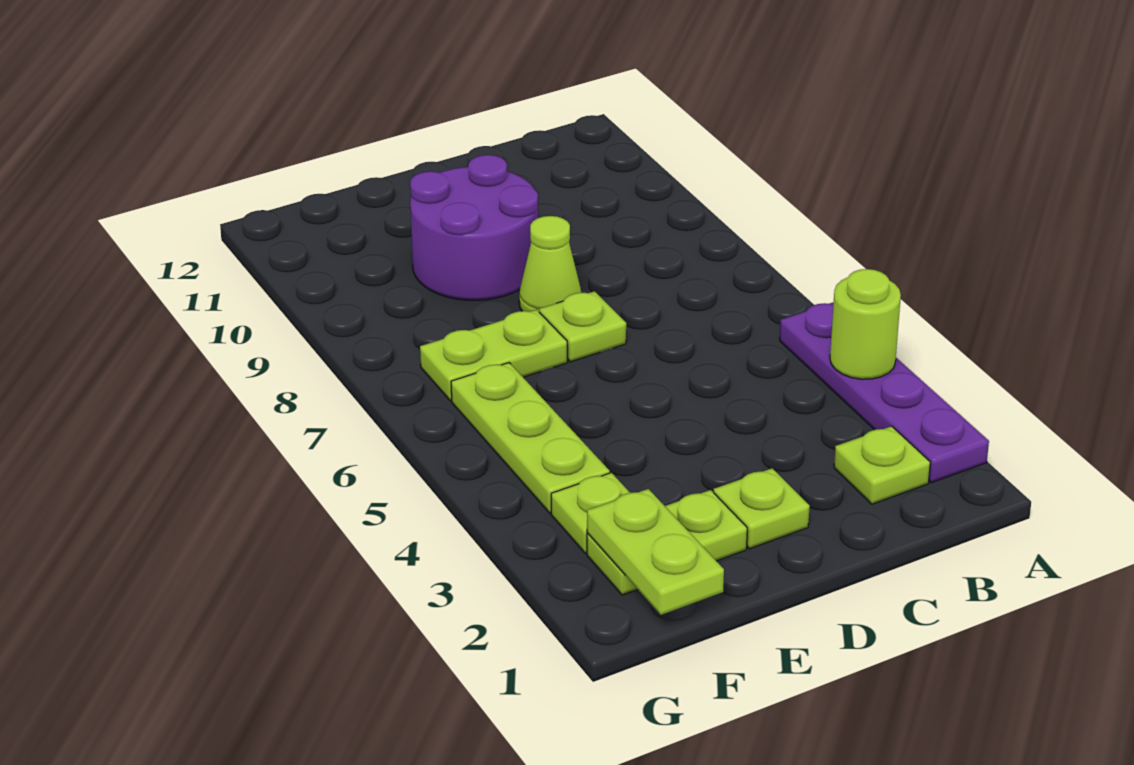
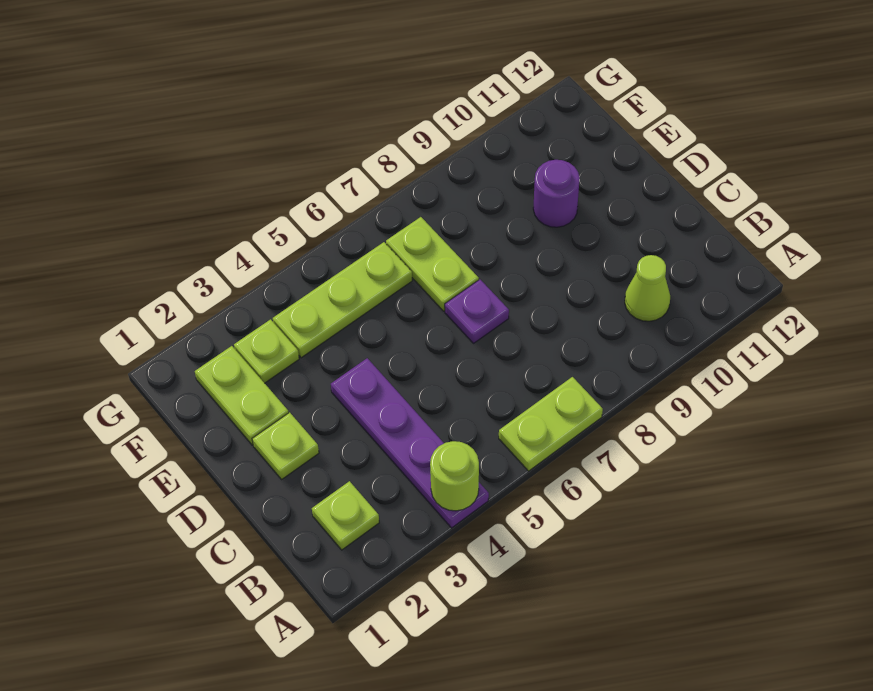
purple 1x4 plate [780,302,989,483] -> purple 1x4 plate turned to [331,358,489,528]
lime 1x1 plate [539,291,626,362] -> purple 1x1 plate [445,279,509,343]
lime 1x1 cone [519,216,581,312] -> lime 1x1 cone moved to [625,255,670,321]
purple 2x2 round brick [410,155,538,300] -> purple 1x1 round brick [533,160,580,227]
lime 1x2 plate [587,489,724,615] -> lime 1x2 plate moved to [499,377,603,471]

